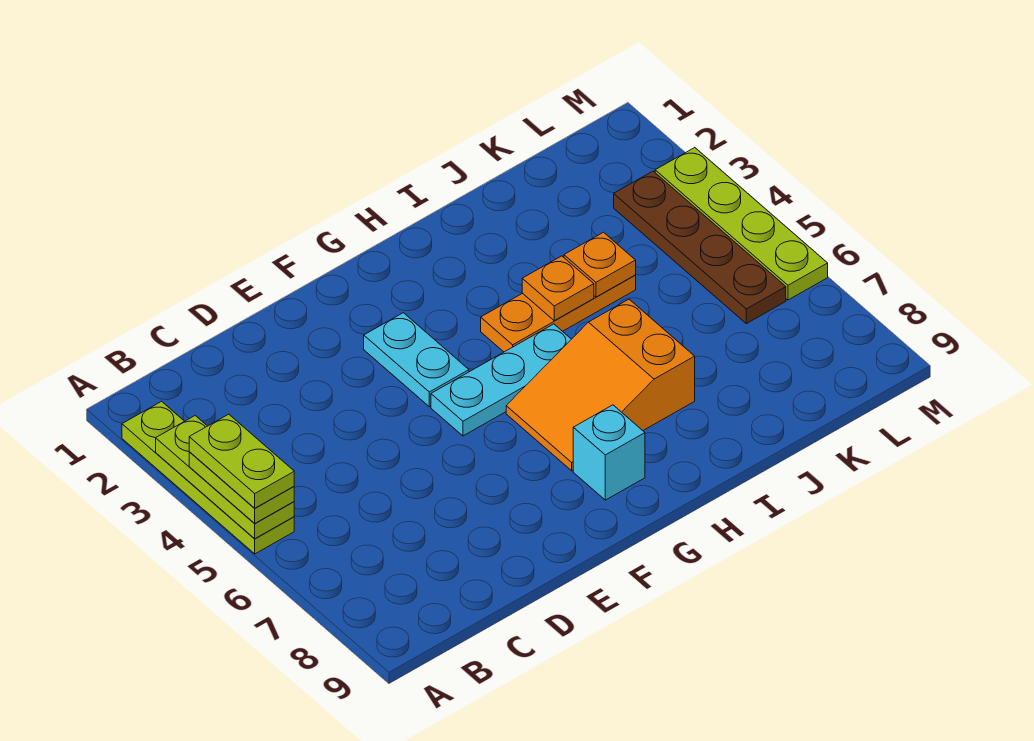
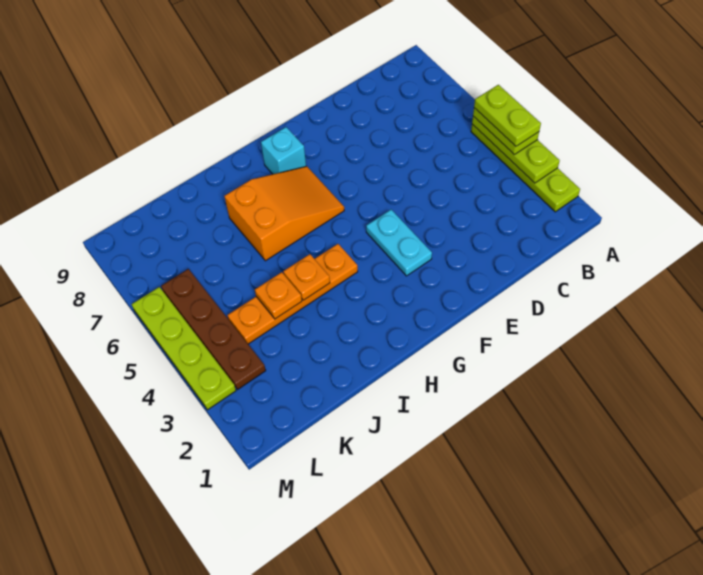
cyan 1x3 plate [431,324,571,436] -> none
orange 1x3 plate [481,275,636,352] -> orange 1x4 plate [227,244,358,344]

